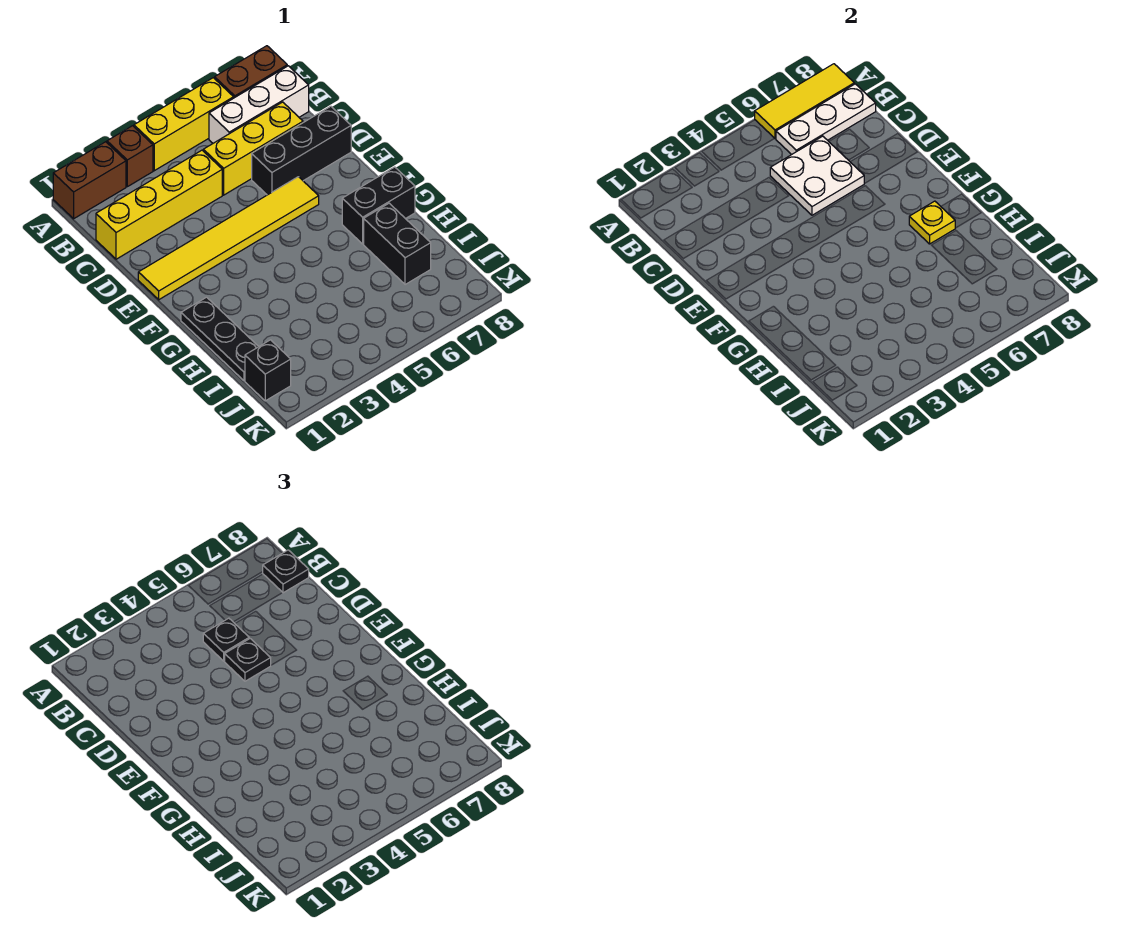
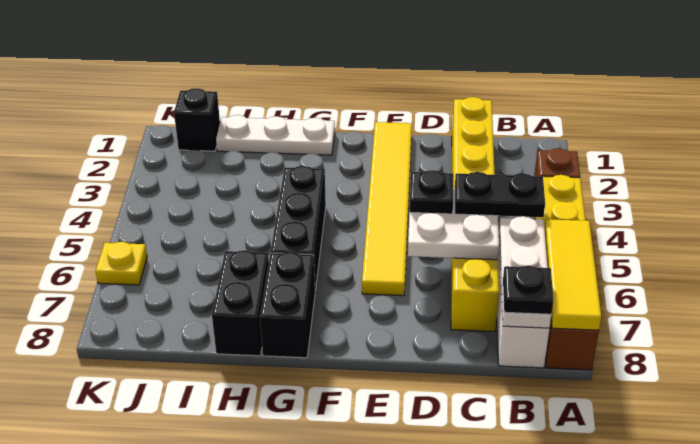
brown 1x2 brick [53,142,126,219] -> none
black 1x1 plate [203,618,249,661] -> black 1x2 plate [455,172,545,217]
black 1x3 brick [252,106,351,195] -> black 1x3 brick moved to [271,166,326,290]
black 1x3 plate [181,297,259,381] -> white 1x3 plate [216,115,335,155]
yellow 1x1 plate [909,201,955,244] -> yellow 1x1 plate moved to [96,242,147,285]
black 1x2 brick [364,203,431,285] -> black 1x2 brick turned to [212,250,269,356]

